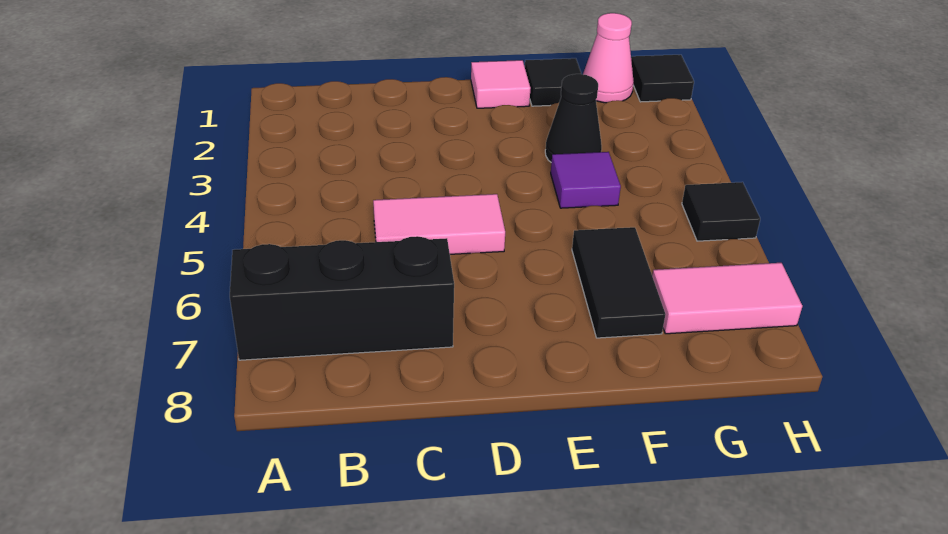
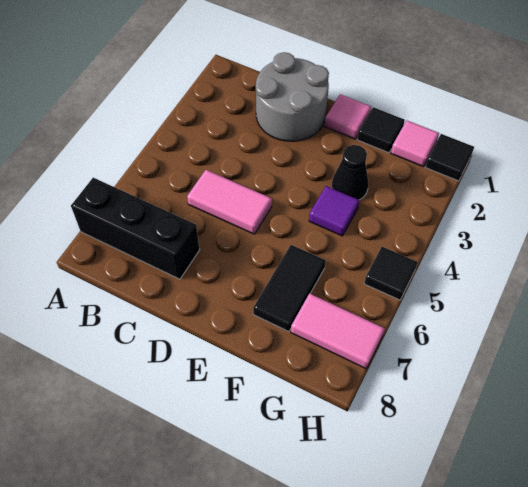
none -> grey 2x2 round brick [256,52,329,141]
pink 1x1 cone [583,13,634,103] -> pink 1x1 tile [391,121,439,167]

